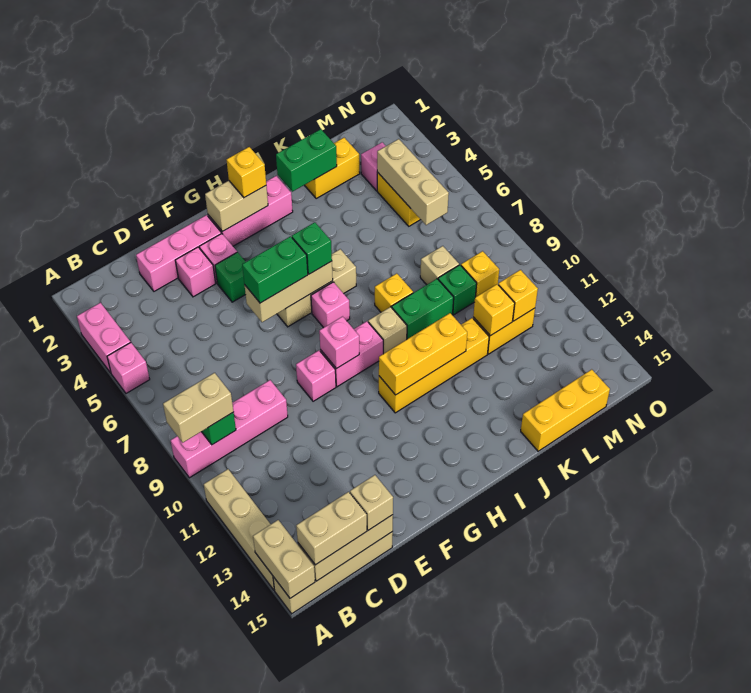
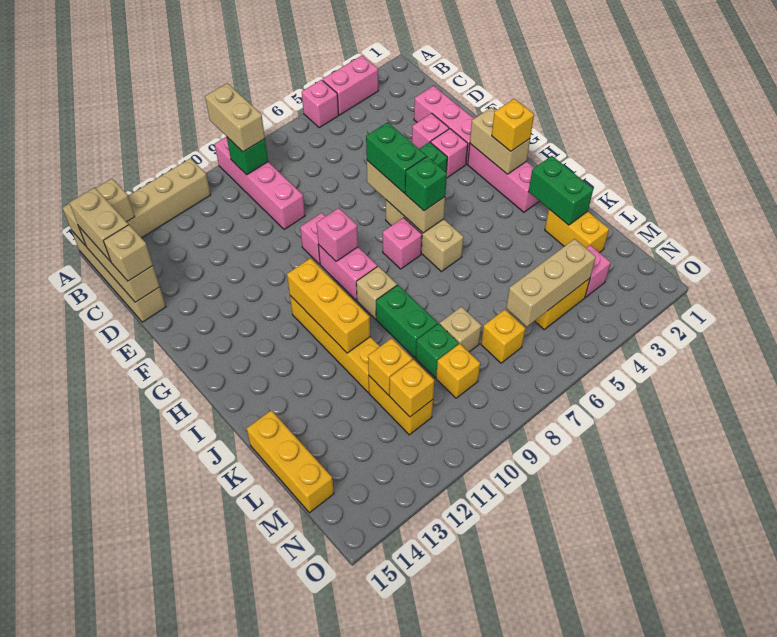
yellow 1x1 brick [375,273,413,312] -> yellow 1x1 brick moved to [481,310,526,363]

